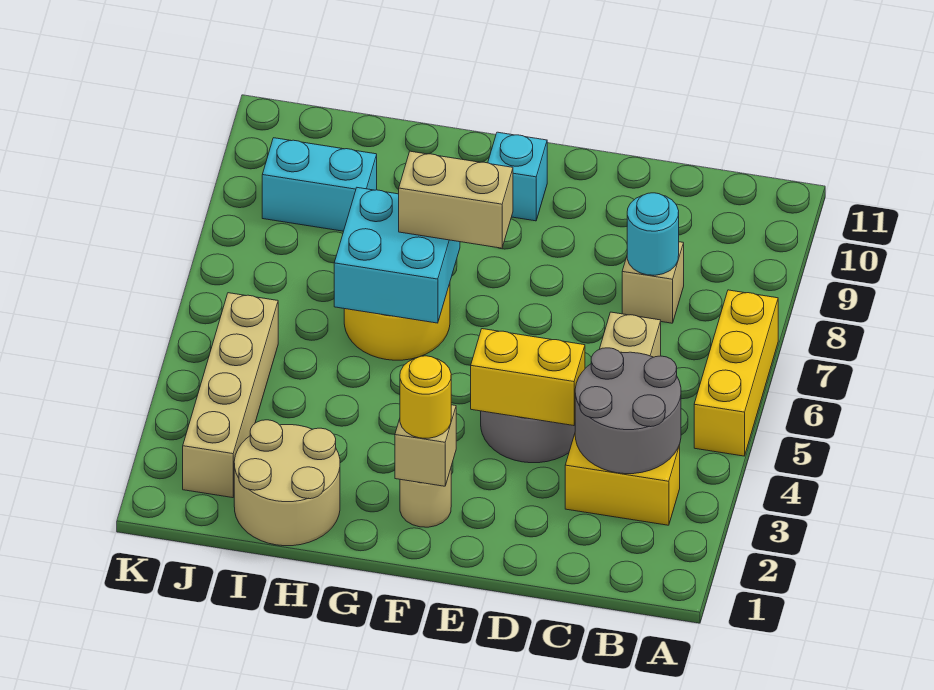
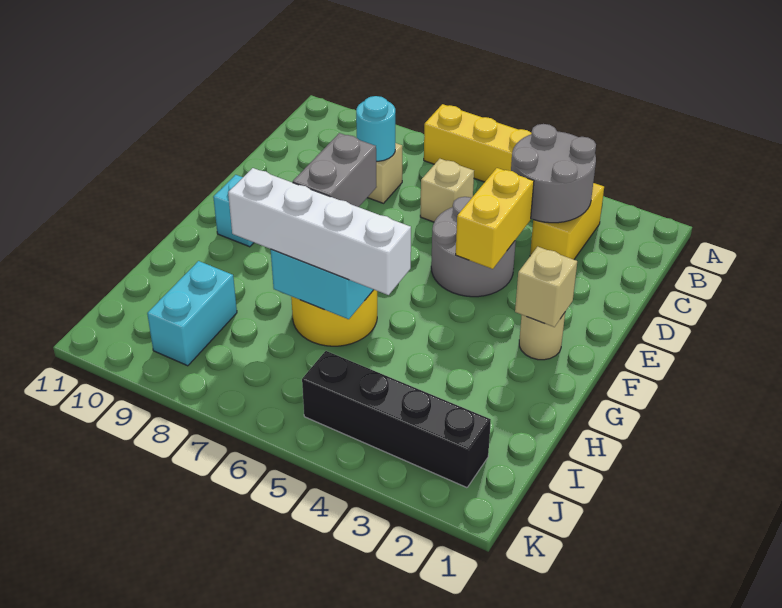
yellow 1x1 round brick [400,356,451,438] -> none
tan 1x2 brick [399,151,513,248] -> grey 1x2 brick [293,133,376,207]
tan 2x2 round brick [234,420,340,546] -> none
none -> white 1x4 brick [228,168,411,295]
tan 1x4 brick [183,293,278,498] -> black 1x4 brick [302,351,491,488]

